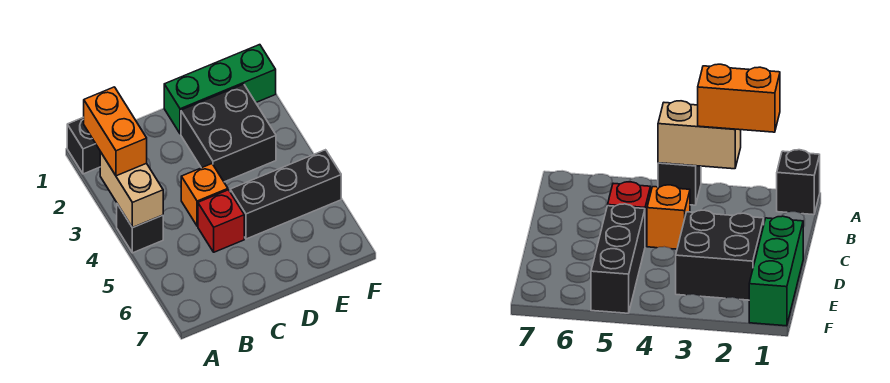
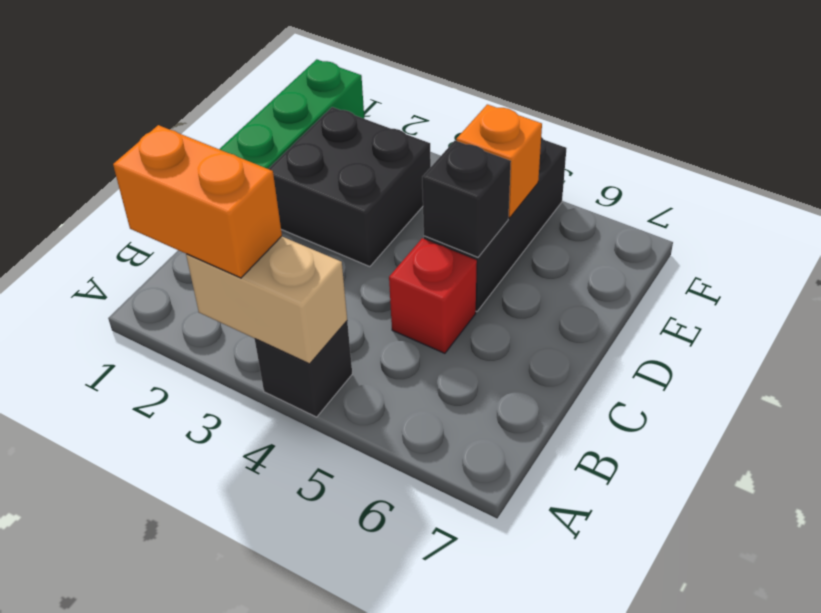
black 1x1 brick [67,117,100,174] -> black 1x1 brick moved to [422,141,511,257]
orange 1x1 brick [181,164,228,226] -> orange 1x1 brick moved to [456,104,542,218]

